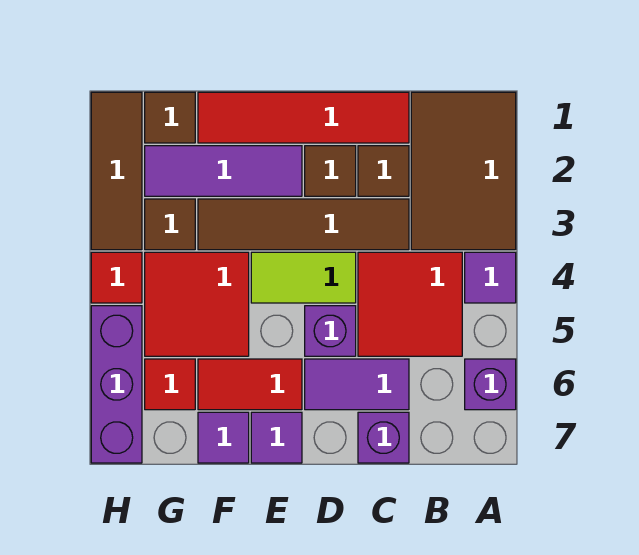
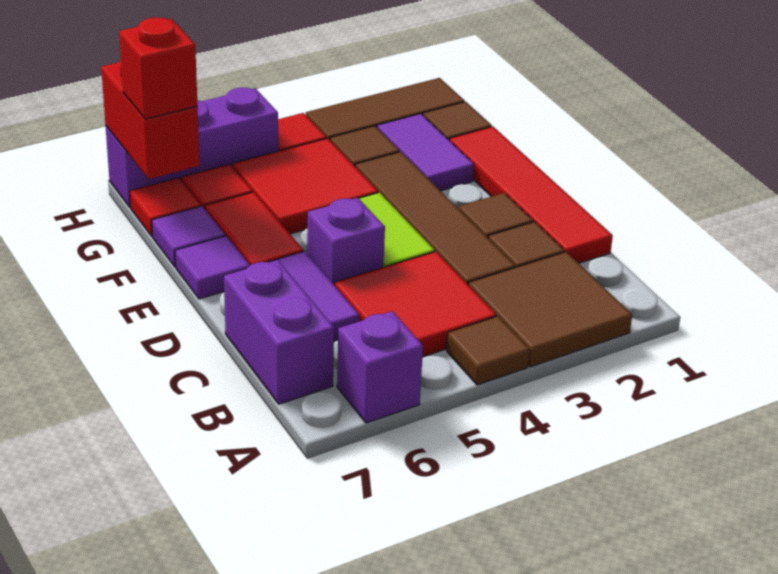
brown 2x3 tile [411,92,516,250] -> brown 2x2 tile [469,252,632,367]
purple 1x1 tile [465,252,516,303] -> brown 1x1 tile [447,316,530,385]
purple 1x1 brick [358,412,409,463] -> purple 1x2 brick [224,260,334,404]
purple 1x3 tile [145,146,302,196] -> purple 1x2 tile [377,114,474,191]
none -> red 1x1 tile [130,178,201,236]
none -> red 1x2 brick [101,60,200,179]
none -> red 1x1 brick [119,17,197,119]

